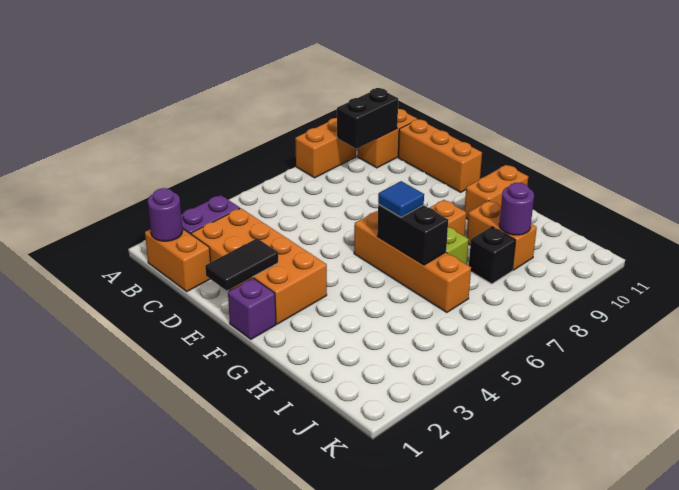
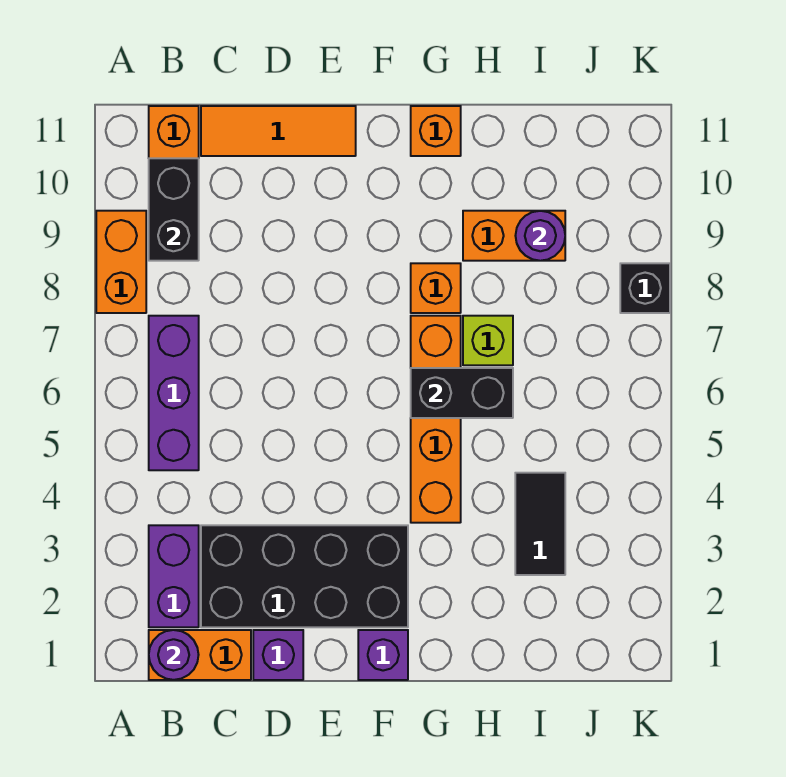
none -> purple 1x3 brick [149,316,199,470]
orange 2x4 brick [191,208,327,324] -> black 2x4 brick [201,525,408,627]
orange 1x3 brick [398,119,482,192] -> orange 1x3 tile [201,106,356,156]
none -> purple 1x1 brick [253,630,303,680]
black 1x2 tile [205,238,278,291] -> black 1x2 tile moved to [515,473,565,575]
orange 1x4 brick [354,211,471,313] -> orange 1x4 brick turned to [411,316,461,523]
blue 1x1 tile [378,181,424,217] -> none
orange 1x2 brick [464,165,528,219] -> orange 1x1 brick [411,106,461,156]
black 1x1 brick [469,227,516,284] -> black 1x1 brick moved to [620,263,670,313]

